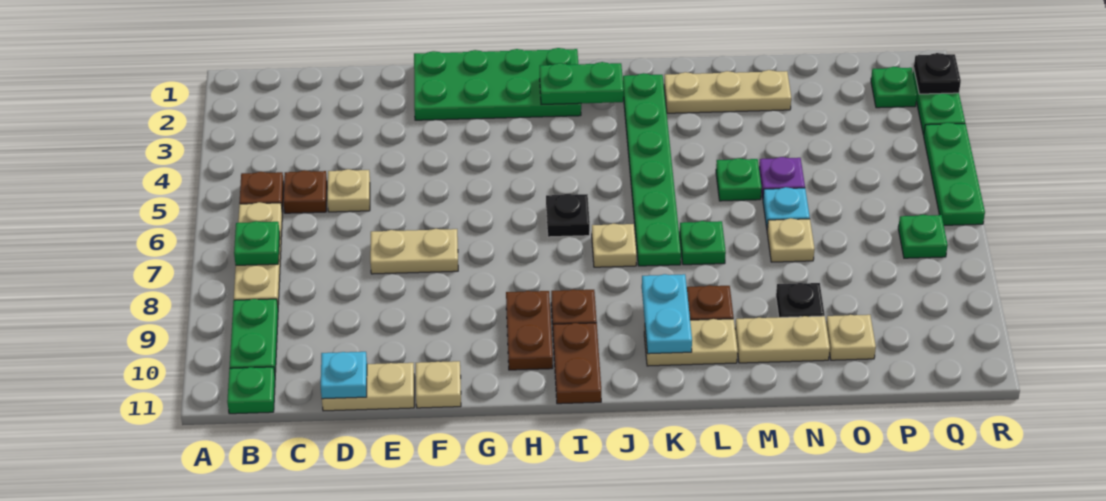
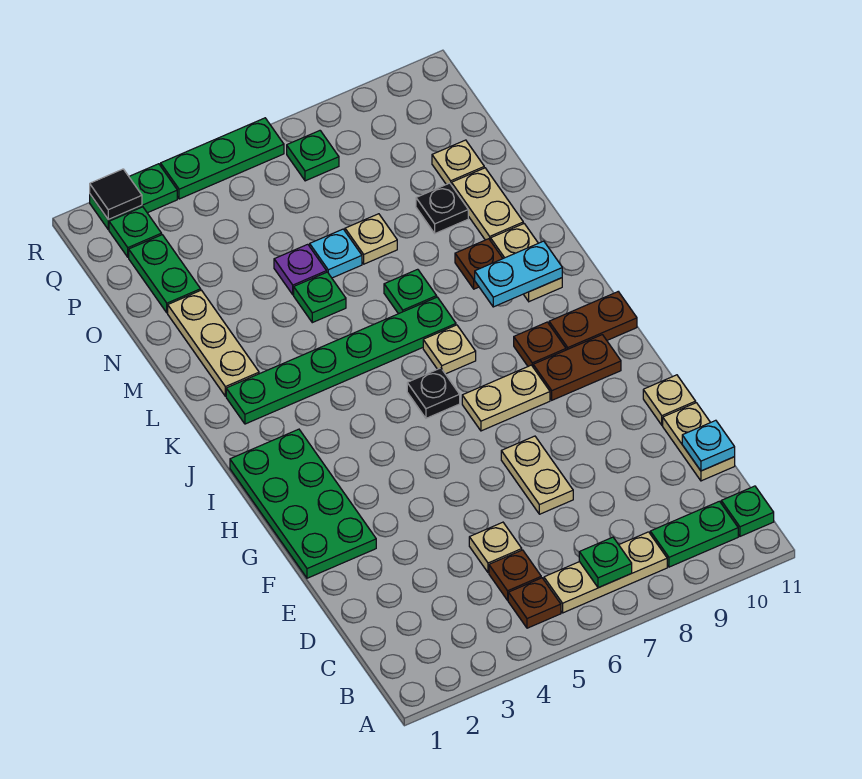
none -> tan 1x2 plate [462,365,550,431]
green 1x2 plate [540,62,624,105] -> green 1x2 plate moved to [129,235,201,313]
black 1x1 plate [914,53,961,94] -> black 1x1 tile [90,169,142,220]

